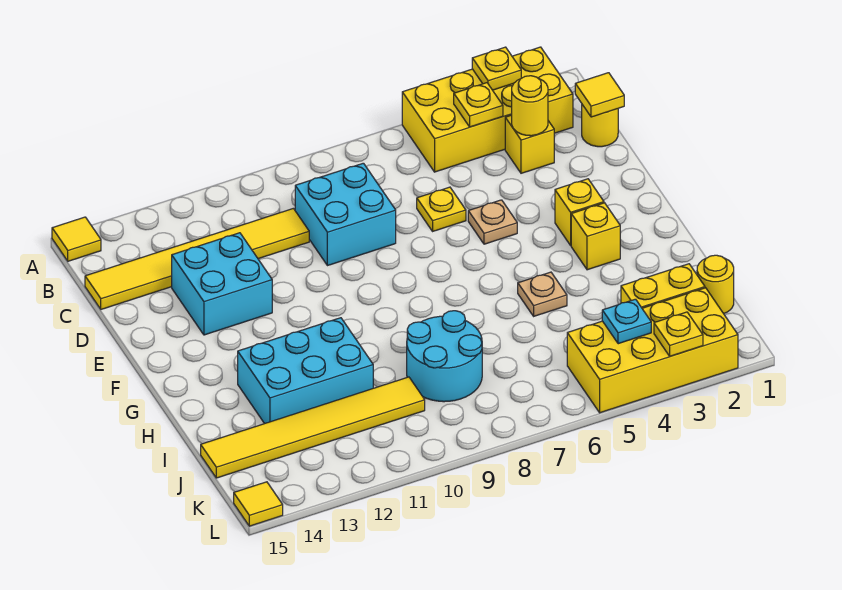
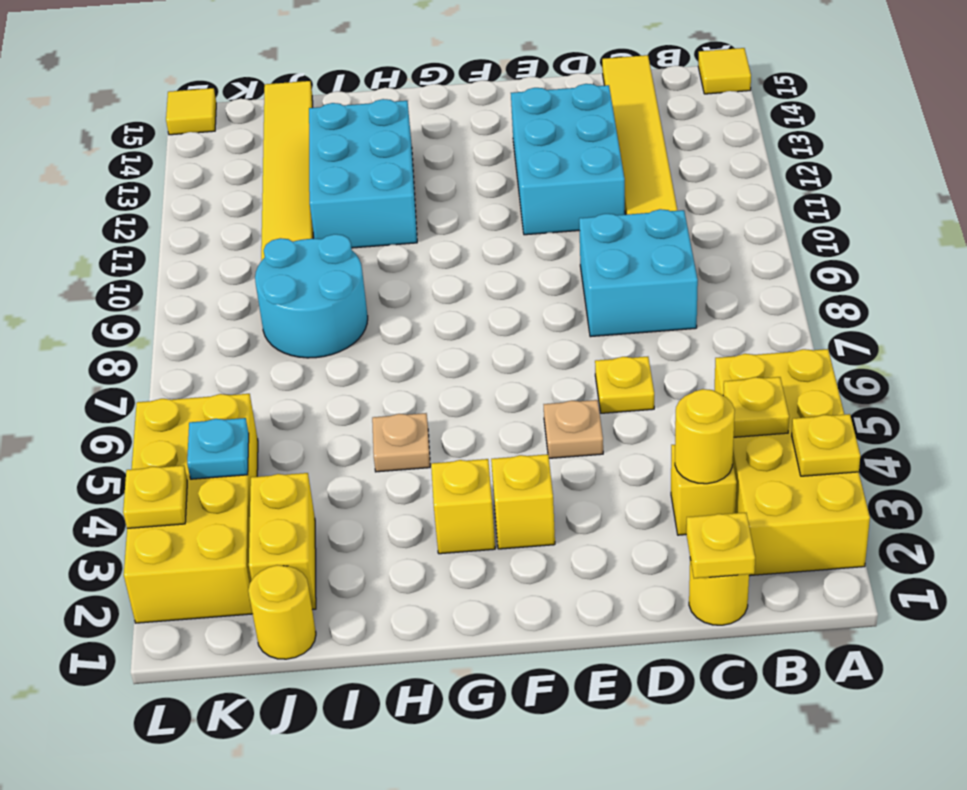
yellow 1x1 tile [575,73,624,117] -> yellow 1x1 plate [686,513,755,578]
cyan 2x2 brick [172,233,272,335] -> cyan 2x3 brick [511,84,625,235]

